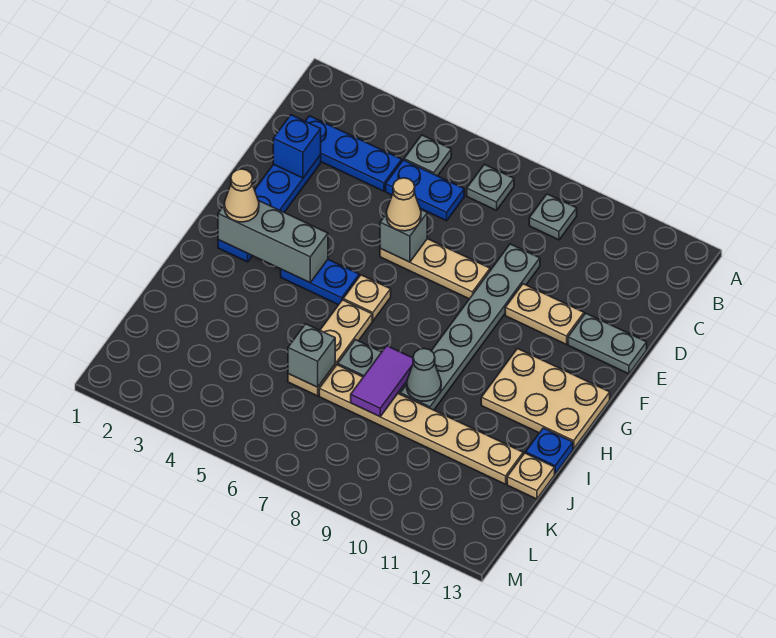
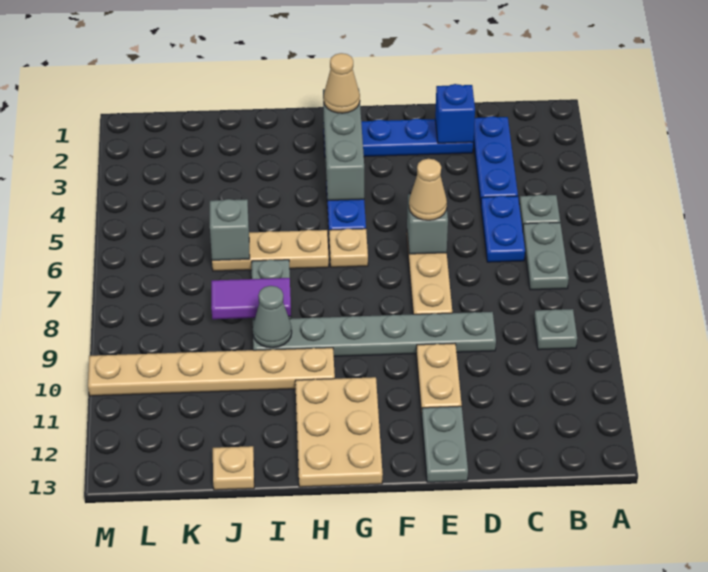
grey 1x1 plate [467,164,514,210] -> grey 1x2 plate [523,222,569,290]
blue 1x1 plate [526,428,573,474] -> none
tan 1x6 plate [319,365,523,484] -> tan 1x6 plate turned to [88,348,335,396]

